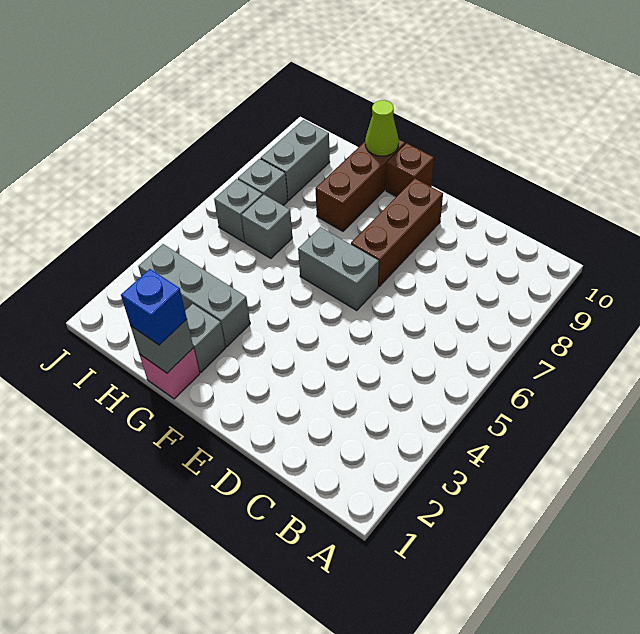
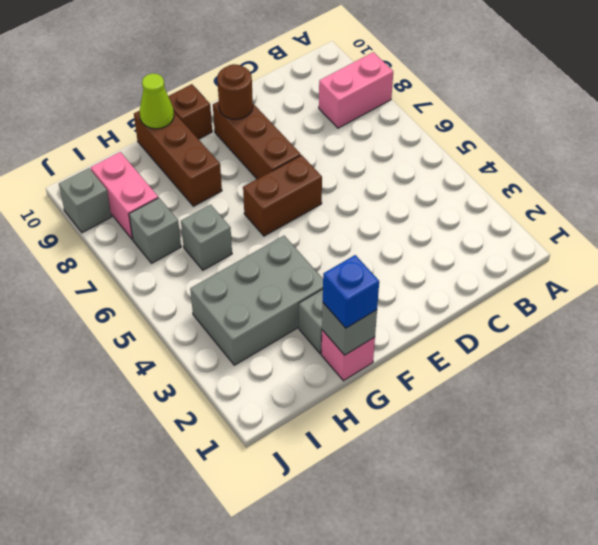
none -> pink 1x2 brick [319,52,393,128]
grey 1x2 brick [298,227,379,310] -> brown 1x2 brick [243,155,322,236]
none -> brown 1x1 round brick [217,64,253,119]
grey 1x3 brick [138,244,250,347] -> grey 2x3 brick [190,236,323,365]
grey 1x1 brick [214,179,263,242] -> grey 1x1 brick moved to [59,168,112,233]
grey 1x2 brick [261,120,330,200] -> pink 1x2 brick [91,152,158,239]

